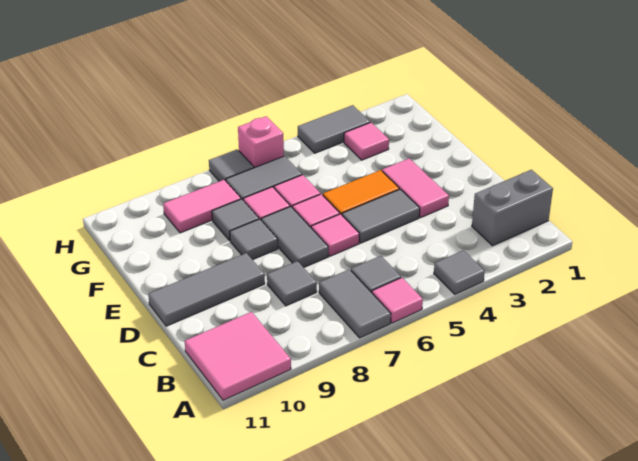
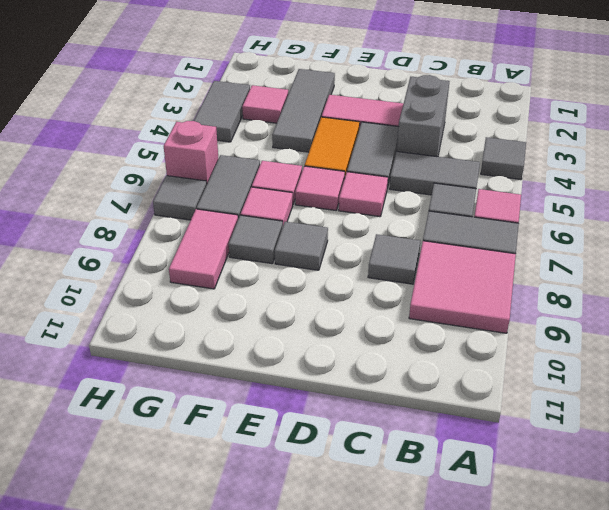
pink 2x2 tile [185,312,291,400] -> pink 2x2 tile moved to [409,241,516,333]
grey 1x2 brick [472,170,553,246] -> grey 1x2 brick moved to [397,75,449,157]
grey 1x2 tile [261,207,328,267] -> grey 1x2 tile moved to [390,151,480,195]
grey 1x3 tile [148,253,265,326] -> grey 1x3 tile moved to [272,69,335,152]

